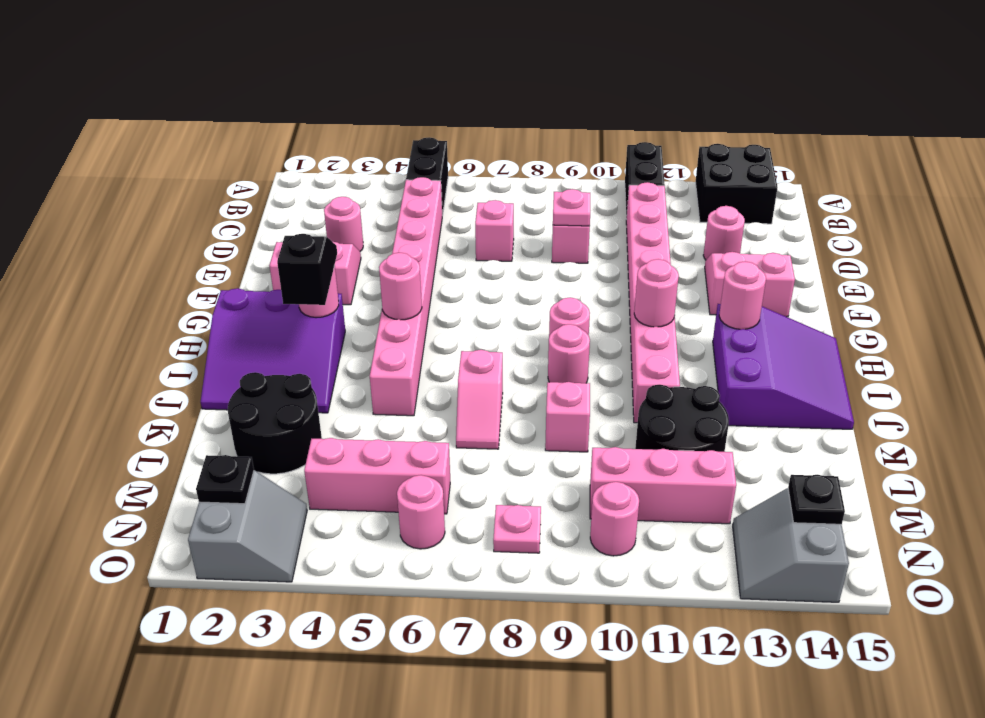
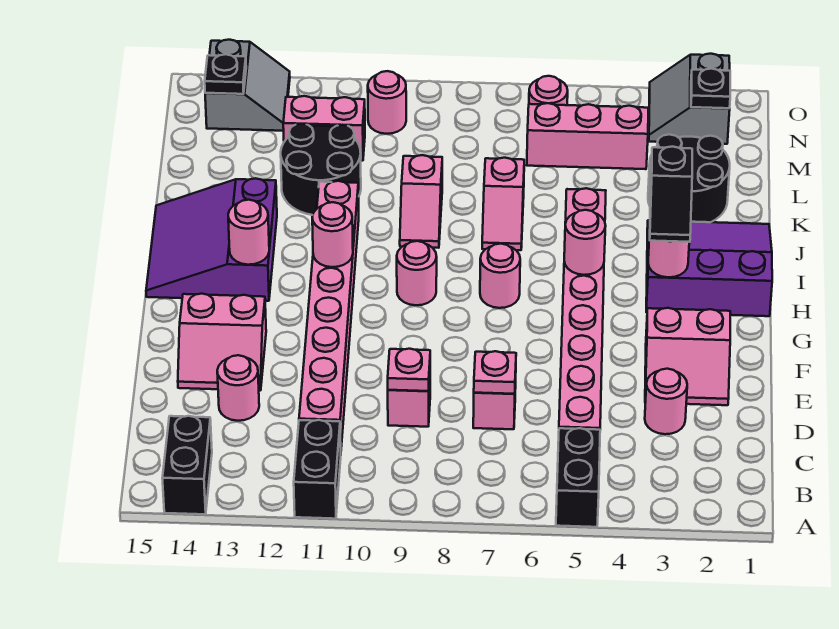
black 2x2 brick [695,144,777,224] -> black 1x2 brick [162,416,212,514]
pink 1x1 round brick [548,324,590,383] -> pink 1x1 round brick moved to [480,244,520,308]
pink 1x2 slope [456,350,503,449] -> pink 1x2 slope turned to [482,158,524,250]
pink 1x3 brick [590,447,736,524] -> pink 1x2 brick [283,96,365,161]
pink 1x1 plate [493,505,541,553] -> pink 1x1 plate moved to [474,351,516,394]

